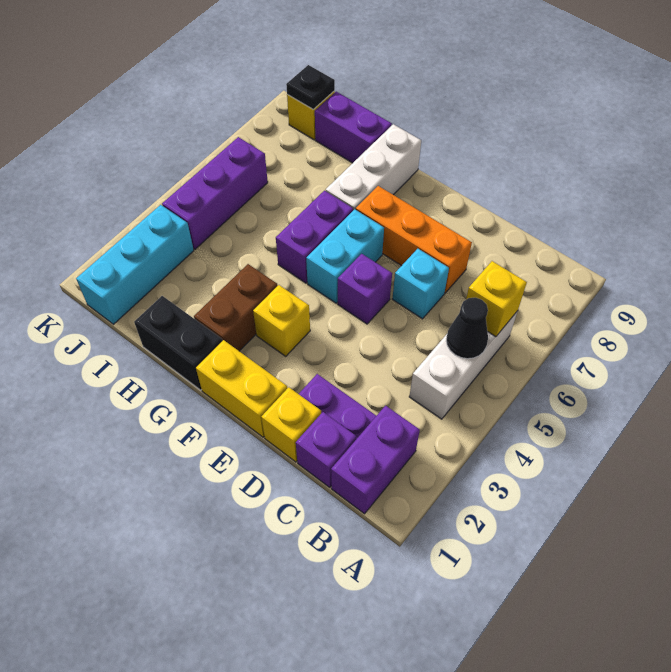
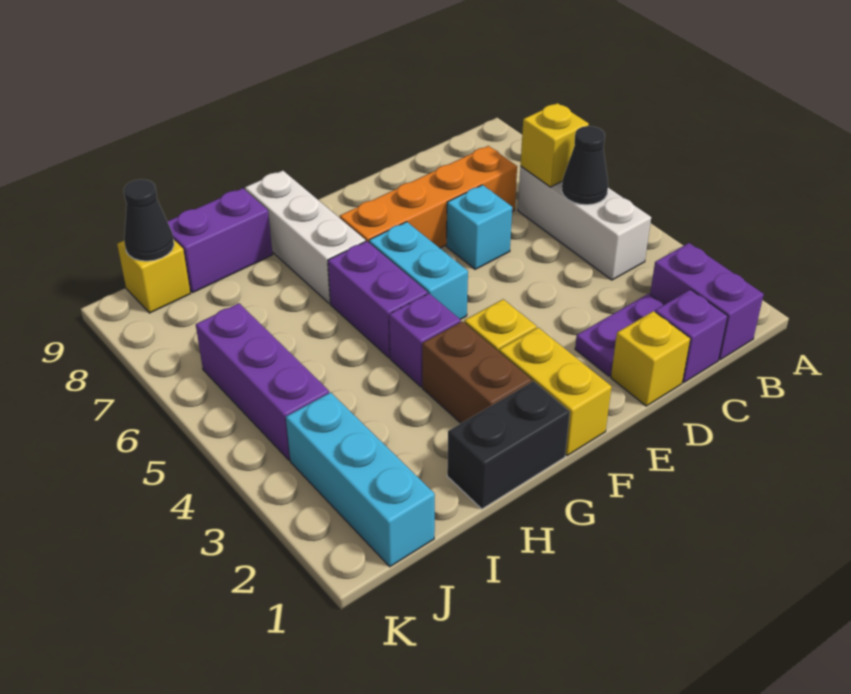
orange 1x3 brick [356,186,472,293] -> orange 1x4 brick [340,146,517,248]
yellow 1x2 brick [196,340,287,437] -> yellow 1x2 brick turned to [499,327,612,456]
purple 1x1 brick [338,254,392,324] -> purple 1x1 brick moved to [389,293,461,387]
black 1x1 plate [286,65,335,109] -> black 1x1 cone [124,179,174,261]

